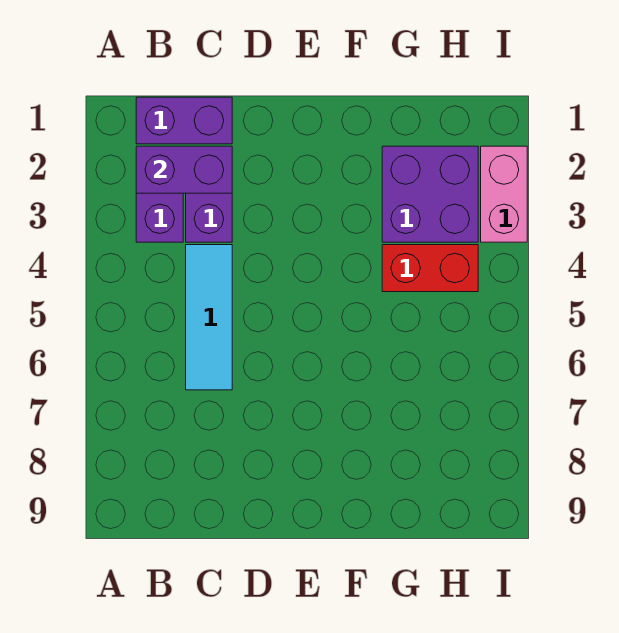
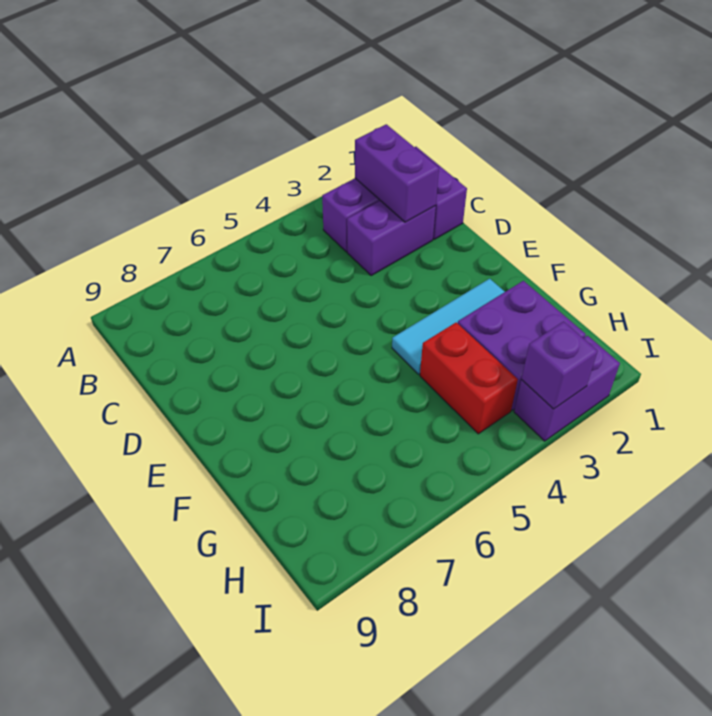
cyan 1x3 tile [186,245,232,390] -> cyan 1x3 tile moved to [392,279,505,374]
pink 1x2 brick [481,146,527,242] -> purple 1x2 brick [514,336,620,441]
none -> purple 1x1 brick [521,322,598,409]

